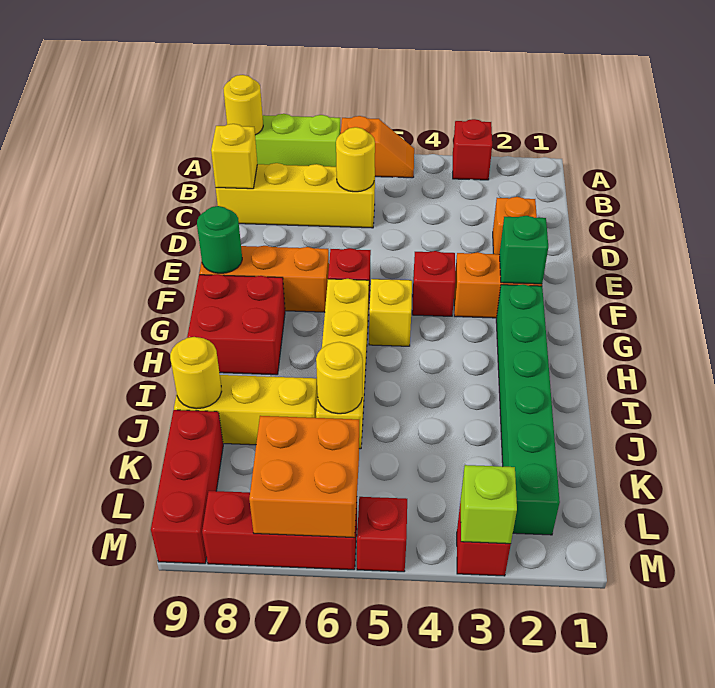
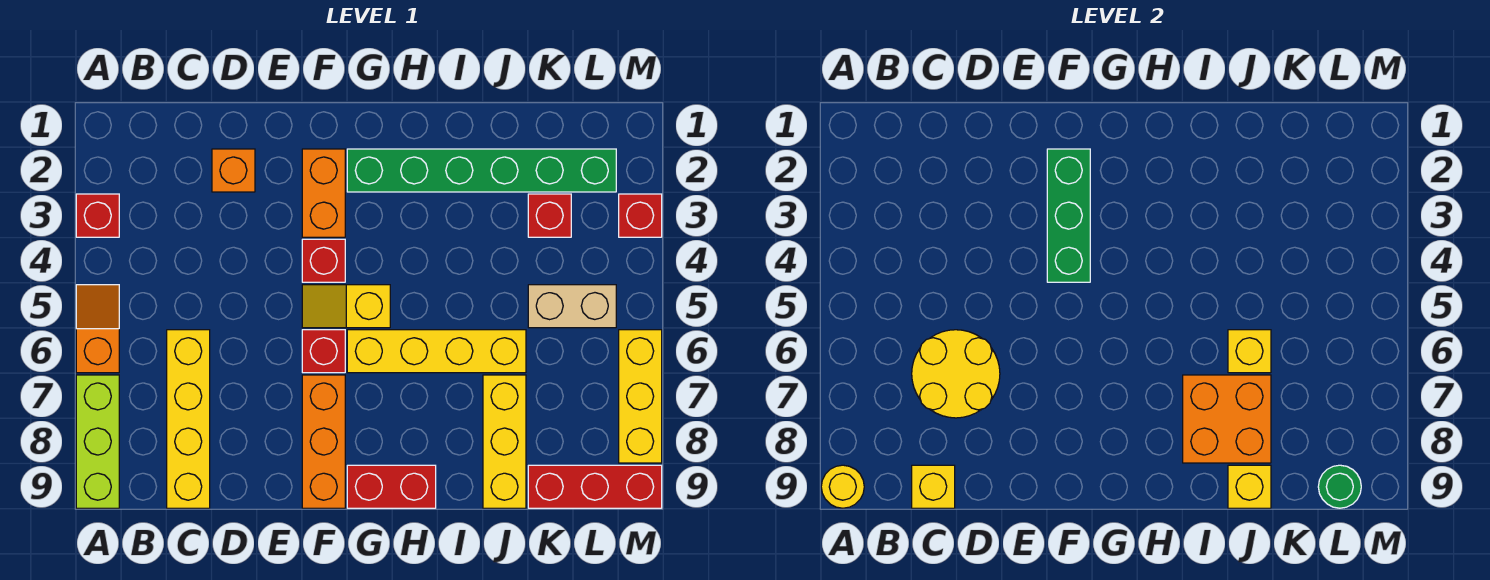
yellow 1x1 round brick [336,127,375,192] -> yellow 2x2 round brick [912,330,1000,418]
green 1x1 brick [499,216,548,284] -> green 1x3 brick [1047,149,1090,282]
green 1x1 round brick [197,206,242,273] -> green 1x1 round brick moved to [1318,465,1361,508]
red 2x2 brick [187,274,285,375] -> red 1x2 brick [347,465,436,508]
yellow 1x1 round brick [316,342,363,414] -> yellow 1x1 brick [1228,330,1271,373]
yellow 1x1 round brick [170,337,222,409] -> yellow 1x1 brick [1228,465,1271,508]
none -> tan 1x2 brick [528,285,616,328]
orange 2x2 brick [249,416,359,538] -> orange 2x2 brick moved to [1183,375,1271,463]
lime 1x1 brick [460,465,517,544] -> none
red 1x1 brick [357,497,407,572] -> red 1x1 brick moved to [528,194,571,237]
red 1x3 brick [202,491,357,570] -> yellow 1x3 brick [619,330,662,463]

